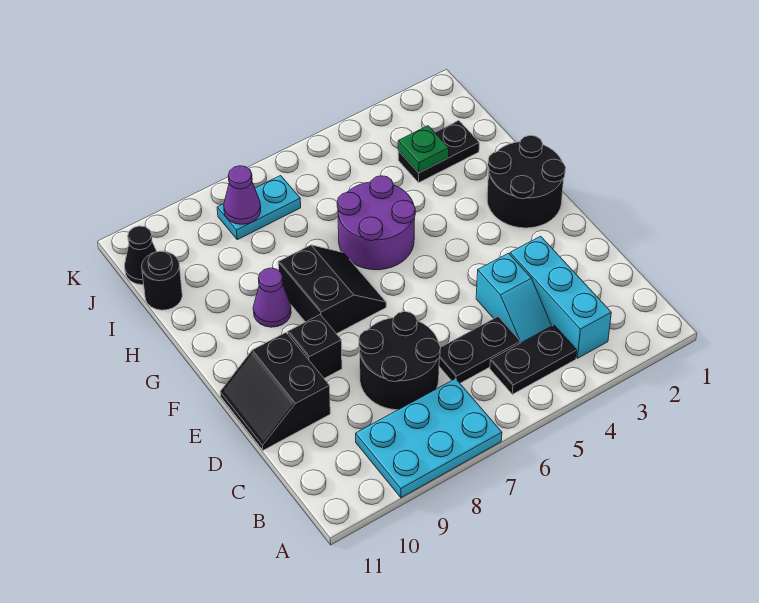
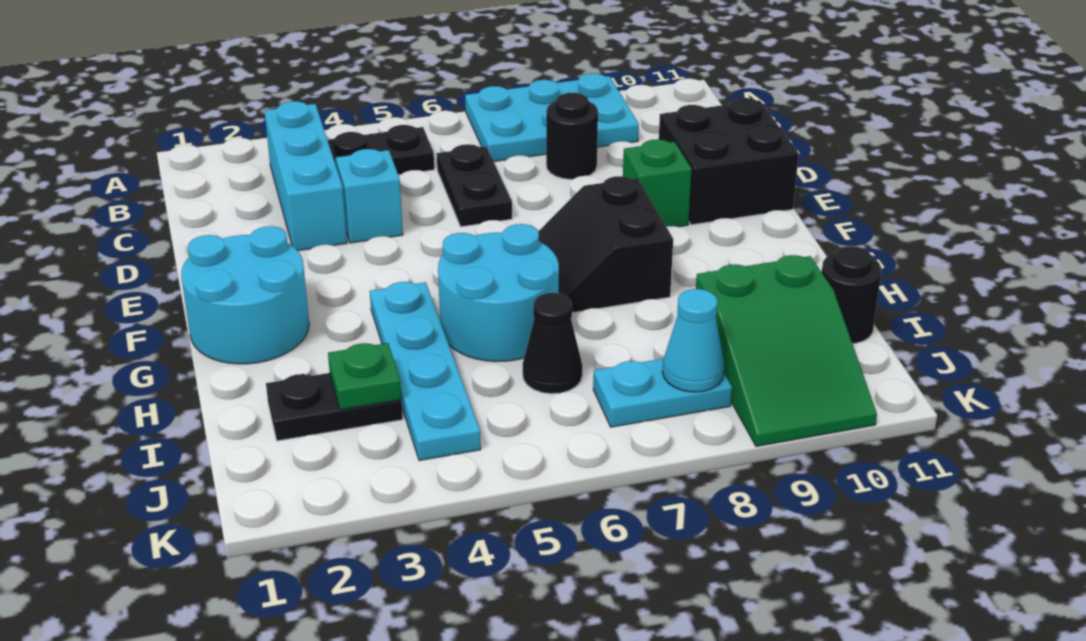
black 1x2 plate [439,317,520,383] -> black 1x2 plate turned to [437,144,512,227]
black 2x2 round brick [359,312,441,410] -> black 1x1 round brick [546,93,598,179]
black 2x2 slope [220,333,330,450] -> black 2x2 brick [659,98,799,225]
black 1x1 brick [288,315,342,378] -> green 1x1 brick [623,139,692,227]
black 2x2 round brick [487,135,566,228] -> cyan 2x2 round brick [181,226,309,364]
none -> cyan 1x4 plate [370,282,481,461]
purple 2x2 round brick [337,176,415,270] -> cyan 2x2 round brick [438,224,559,362]
purple 1x1 cone [253,268,291,327] -> none
none -> green 2x3 slope [696,255,877,446]
purple 1x1 cone [224,166,261,224] -> cyan 1x1 cone [662,289,724,392]
black 1x1 cone [125,226,157,285] -> black 1x1 cone moved to [523,293,582,394]

